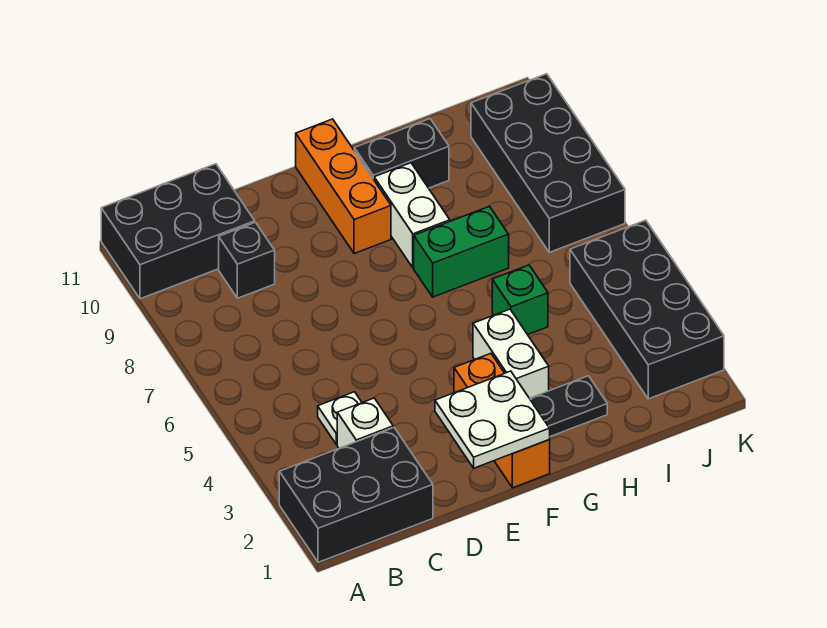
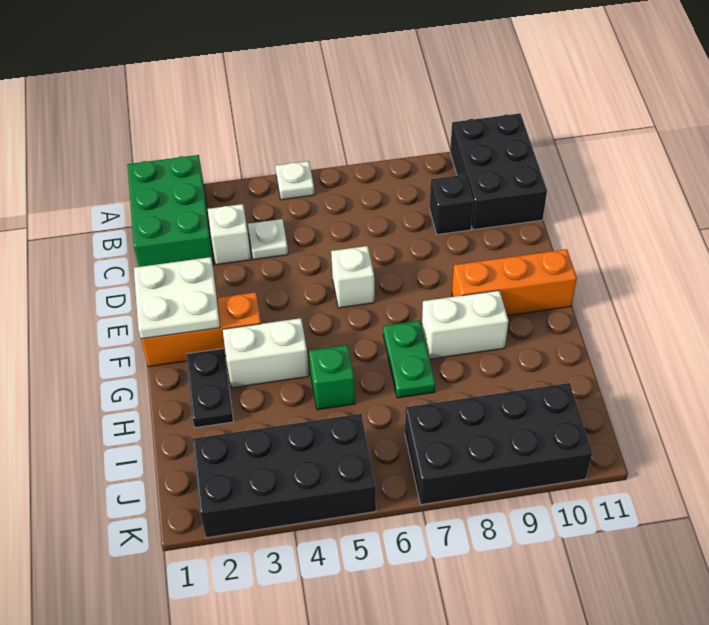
black 2x3 brick [279,427,433,562] -> green 2x3 brick [127,155,214,267]
none -> white 1x1 plate [275,161,314,200]
none -> white 1x1 brick [331,246,374,308]
green 1x2 brick [414,206,509,297] -> green 1x2 plate [383,321,435,398]
black 1x2 brick [354,119,449,188] -> none

